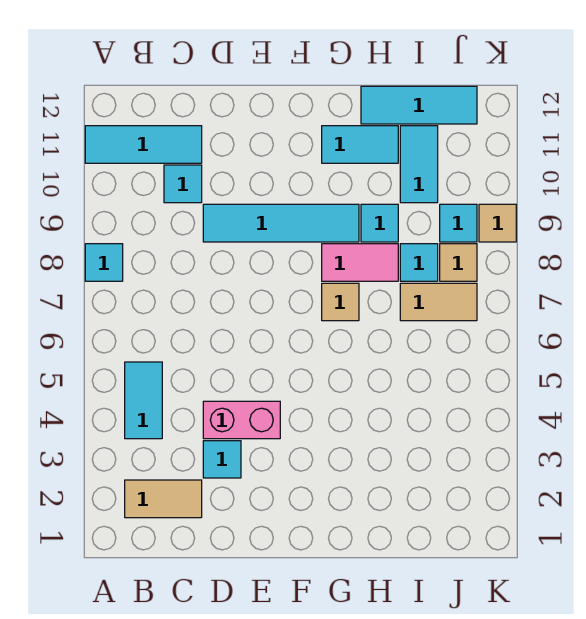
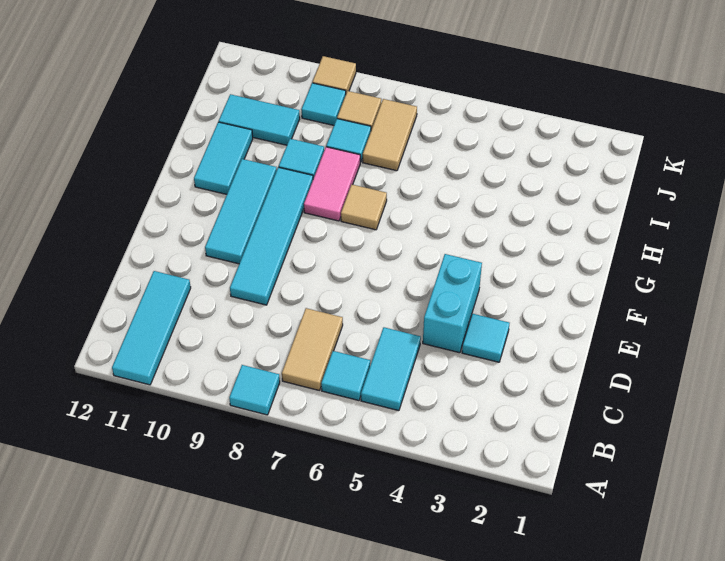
tan 1x2 tile [125,480,202,518] -> tan 1x2 tile moved to [282,308,343,391]
cyan 1x2 tile [125,362,162,439] -> cyan 1x2 tile turned to [361,327,421,411]
cyan 1x1 tile [164,165,202,203] -> cyan 1x1 tile moved to [321,351,370,401]
pink 1x2 brick [203,401,280,439] -> cyan 1x2 brick [423,254,482,353]
cyan 1x3 tile [361,86,477,124] -> cyan 1x3 tile moved to [205,159,277,264]

